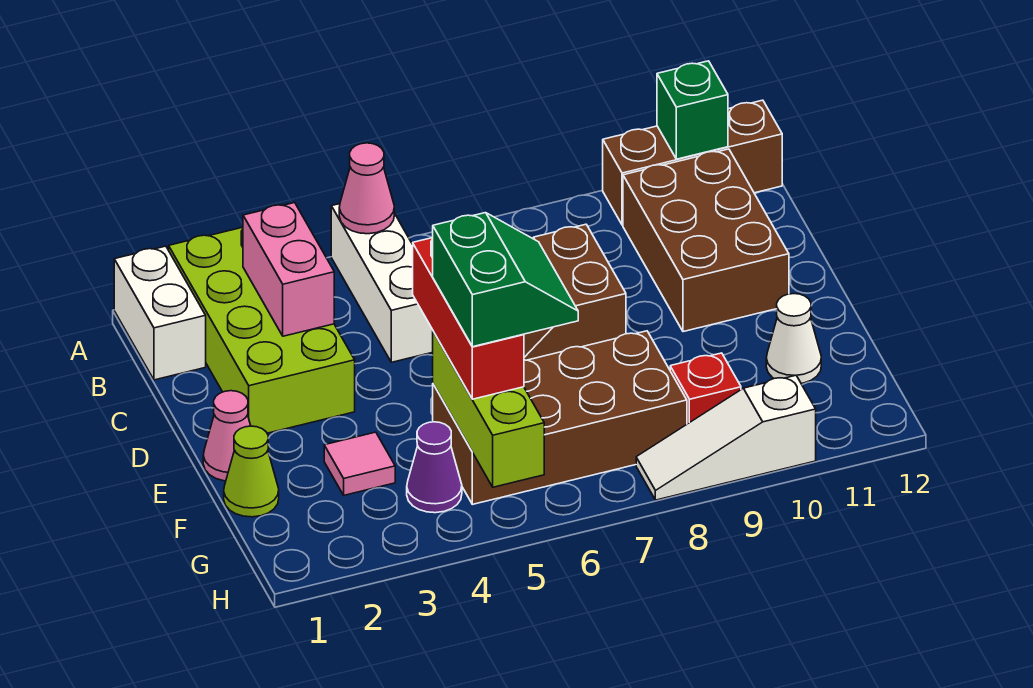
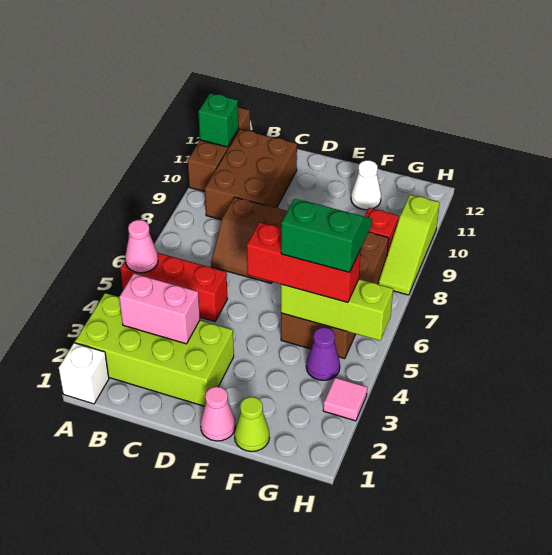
white 1x2 brick [114,246,206,380] -> white 1x1 brick [59,343,109,404]
white 1x3 brick [331,204,433,362] -> red 1x3 brick [120,253,227,321]
brown 2x3 brick [623,149,789,332] -> brown 2x3 brick turned to [205,129,297,220]
pink 1x1 tile [324,432,395,495] -> pink 1x1 tile moved to [323,378,367,421]
white 1x3 slope [636,375,816,500] -> lime 1x3 slope [379,195,440,295]

